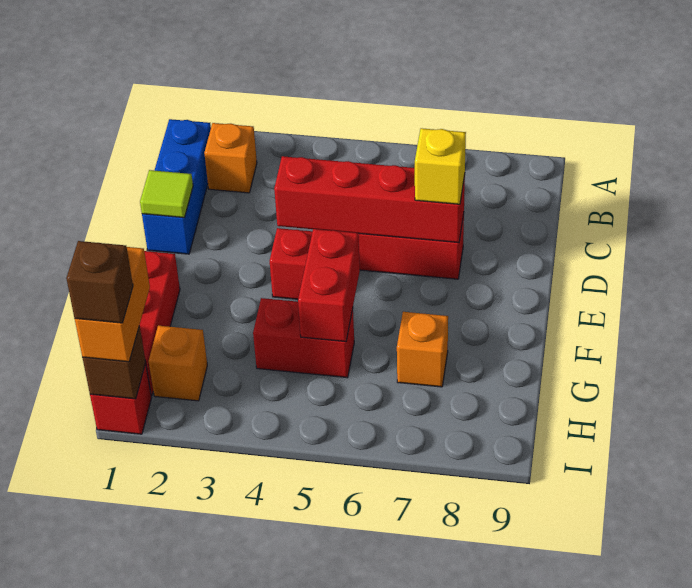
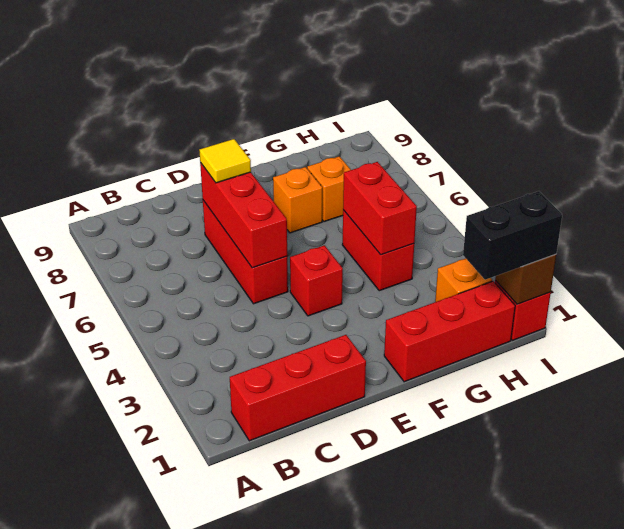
blue 1x3 brick [142,119,211,254] -> red 1x3 brick [230,335,366,441]
orange 1x1 brick [204,123,257,193] -> orange 1x1 brick moved to [273,167,322,233]
lime 1x1 tile [140,170,193,218] -> none
red 1x4 brick [274,156,465,243] -> red 1x3 brick [200,163,287,268]
yellow 1x1 brick [415,128,466,204] -> yellow 1x1 tile [199,139,251,183]
red 1x2 brick [298,229,360,342] -> red 1x2 brick turned to [343,162,417,255]
orange 1x2 brick [75,247,150,362] -> black 1x2 brick [463,191,562,280]
brown 1x1 brick [66,241,133,323] -> none

